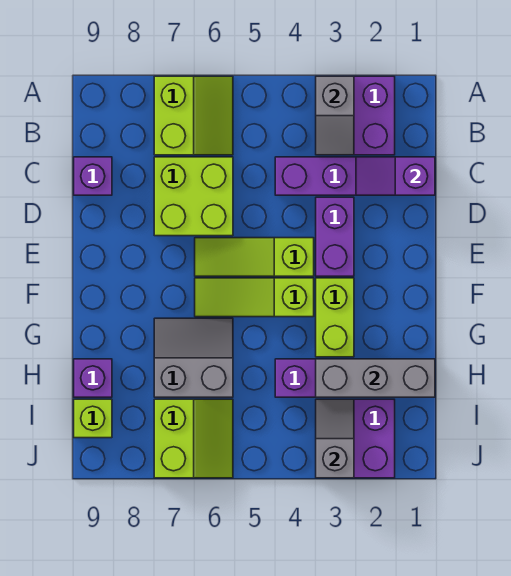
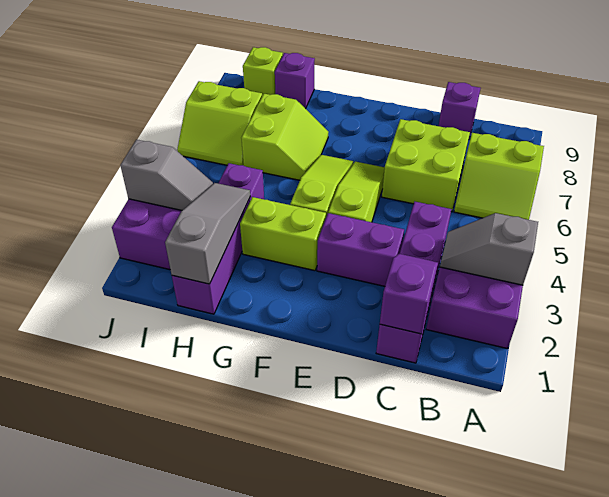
grey 2x2 slope [154,318,233,397] -> lime 2x2 slope [242,94,329,180]
grey 1x3 brick [316,359,435,397] -> grey 1x3 slope [165,183,250,284]

